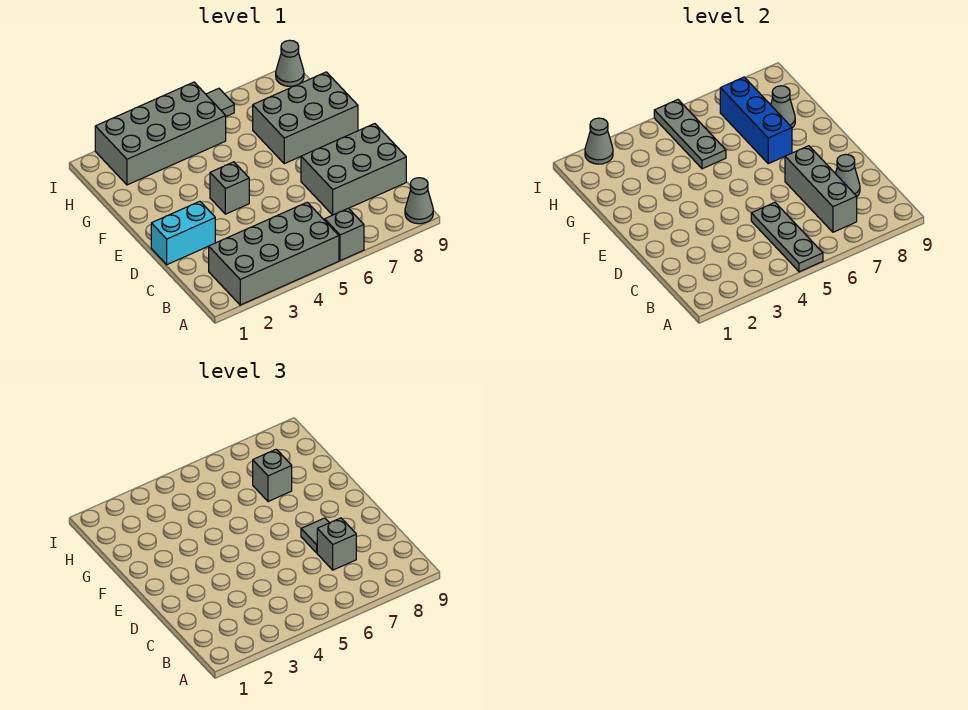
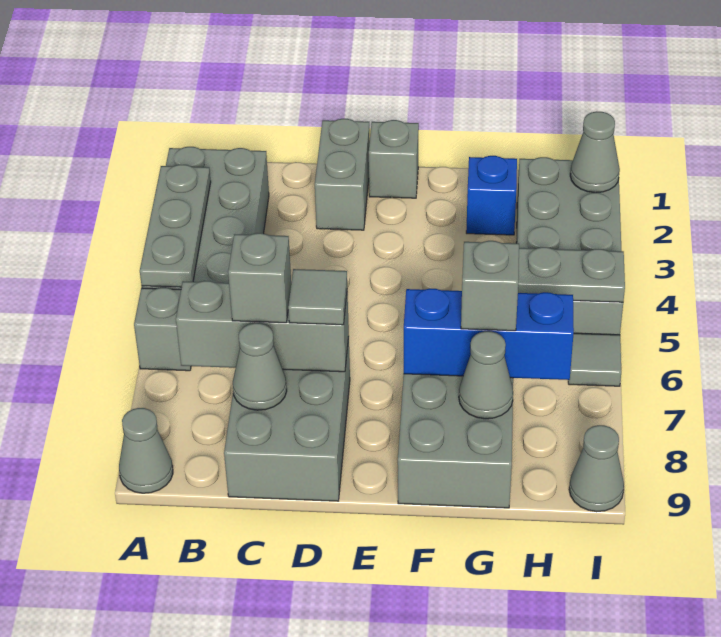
grey 1x3 plate [751,203,823,272] -> grey 1x3 plate turned to [140,164,211,287]
cyan 1x2 brick [151,201,215,265] -> grey 1x2 brick [315,119,370,230]
grey 1x1 brick [210,162,249,214] -> grey 1x1 brick moved to [369,120,419,198]
none -> blue 1x1 brick [466,156,517,235]

